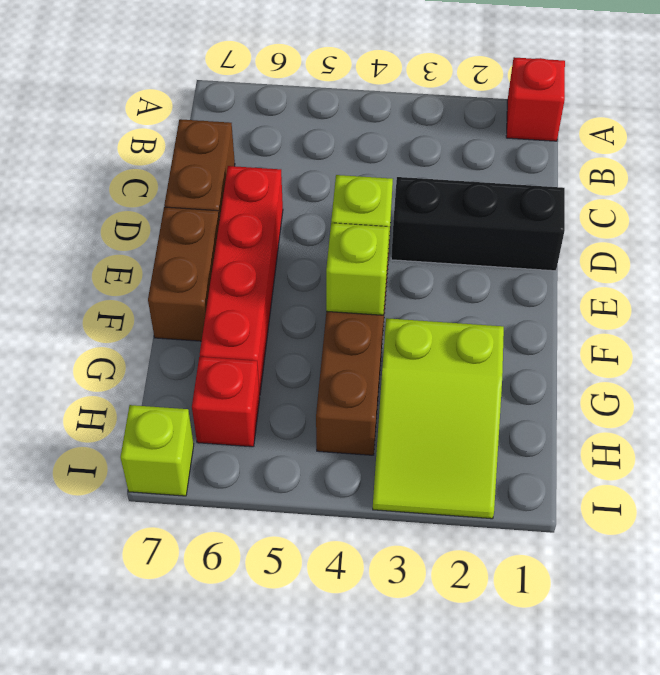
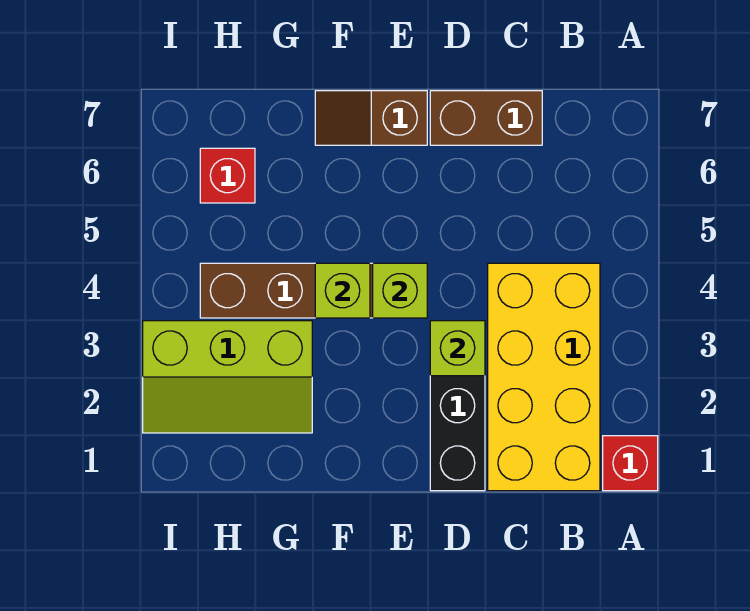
none -> yellow 2x4 brick [488,263,600,491]
red 1x4 brick [200,166,283,393] -> none
brown 1x2 brick [148,207,219,341] -> brown 1x2 slope [315,91,427,145]
lime 2x3 slope [373,318,504,519] -> lime 2x3 slope turned to [143,321,312,433]
lime 1x1 brick [120,405,194,496] -> lime 1x1 brick moved to [430,321,485,376]

